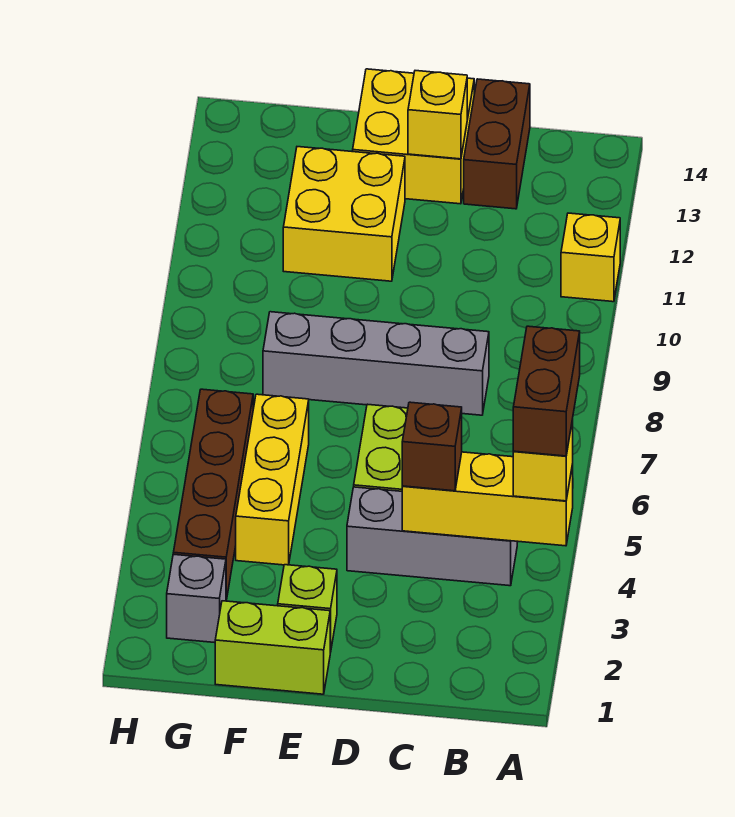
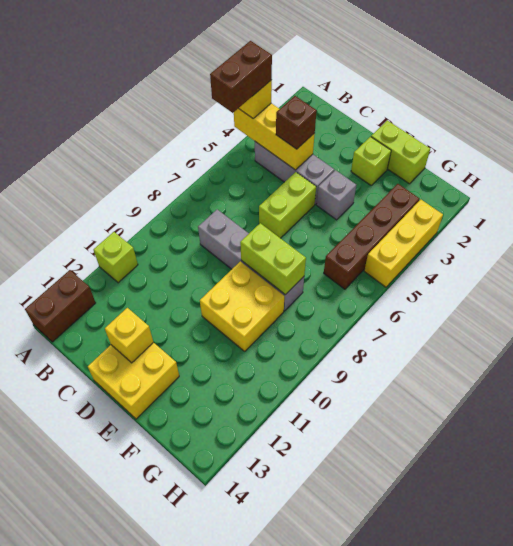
yellow 1x1 brick [561,213,620,302] -> lime 1x1 brick [93,232,138,283]
brown 1x2 brick [464,79,530,209] -> brown 1x2 brick moved to [25,270,96,342]
none -> lime 1x2 brick [240,223,306,295]
yellow 2x2 brick [283,147,405,281] -> yellow 2x2 brick moved to [200,262,284,351]
yellow 1x3 brick [236,394,309,565] -> yellow 1x3 brick moved to [364,200,443,287]
grey 1x1 brick [167,554,226,643] -> grey 1x1 brick moved to [316,170,356,220]

